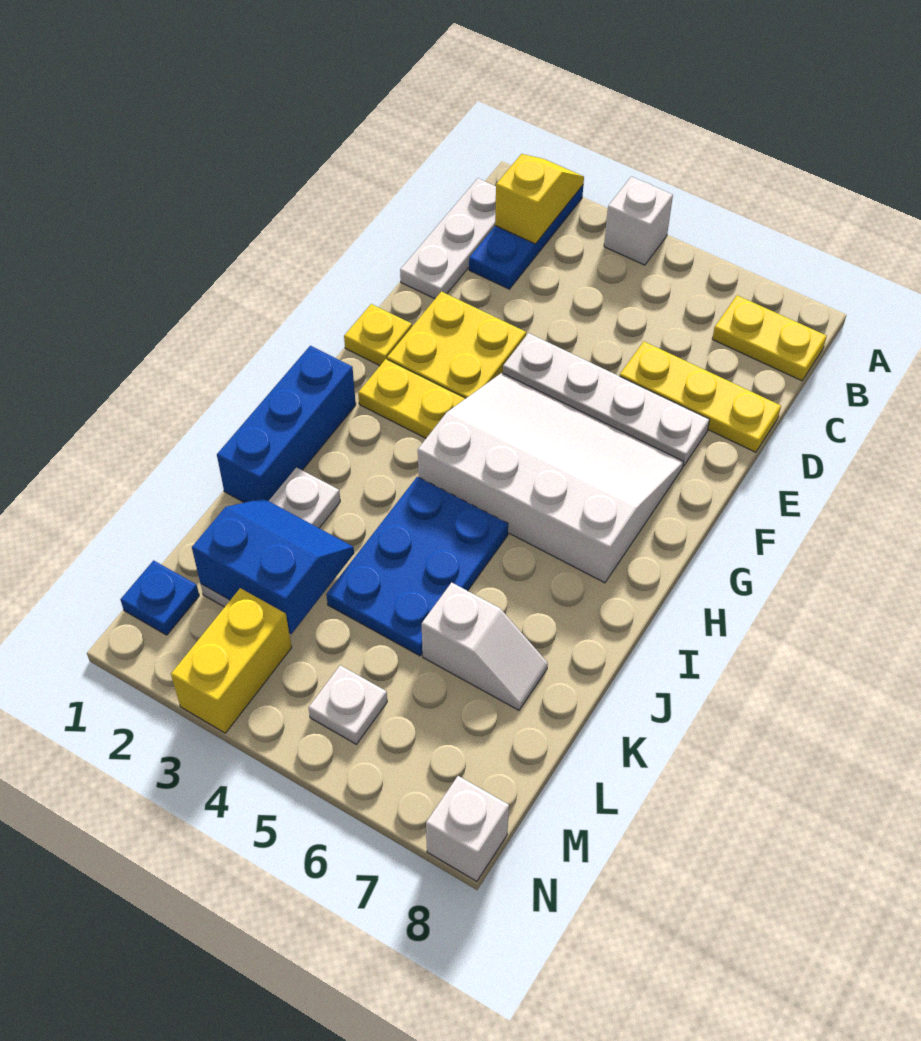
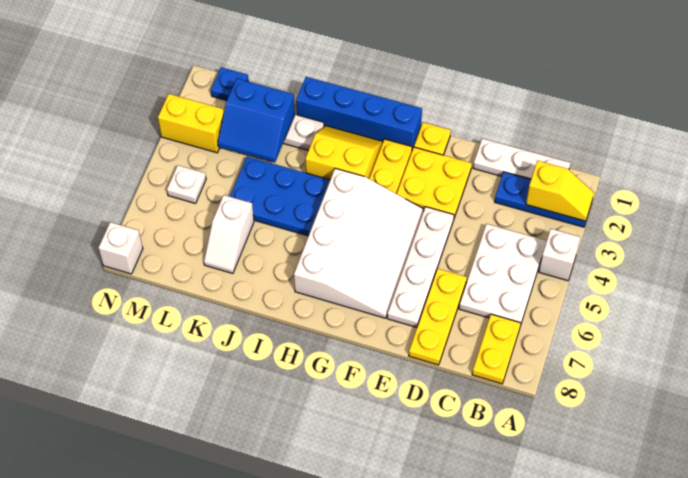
none -> white 2x3 plate [459,224,546,325]
blue 1x3 brick [217,346,356,503] -> blue 1x4 brick [296,77,422,150]
none -> yellow 2x2 slope [305,126,383,180]
blue 2x2 slope [192,498,354,634] -> blue 2x2 slope turned to [218,78,295,163]

